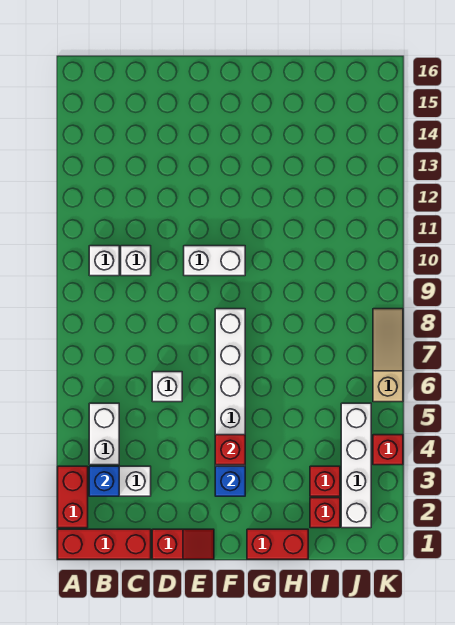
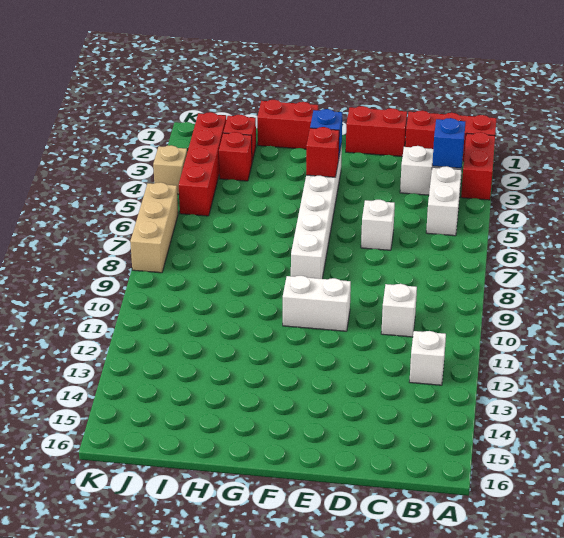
white 1x1 brick [89,246,119,276] -> white 1x1 brick moved to [409,331,446,385]
red 1x2 slope [152,529,214,559] -> red 1x2 brick [346,106,407,157]
white 1x4 brick [341,403,371,528] -> red 1x4 brick [179,112,226,216]
red 1x1 brick [373,435,403,465] -> tan 1x1 brick [153,145,187,194]
tan 1x3 slope [373,309,403,402] -> tan 1x3 brick [130,182,178,273]

